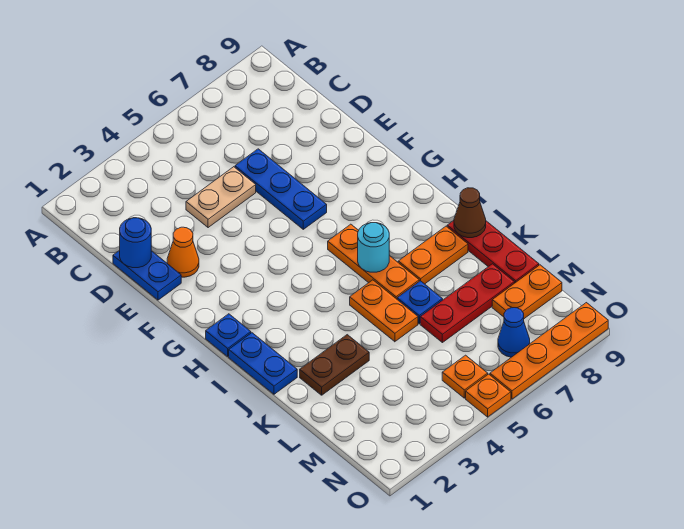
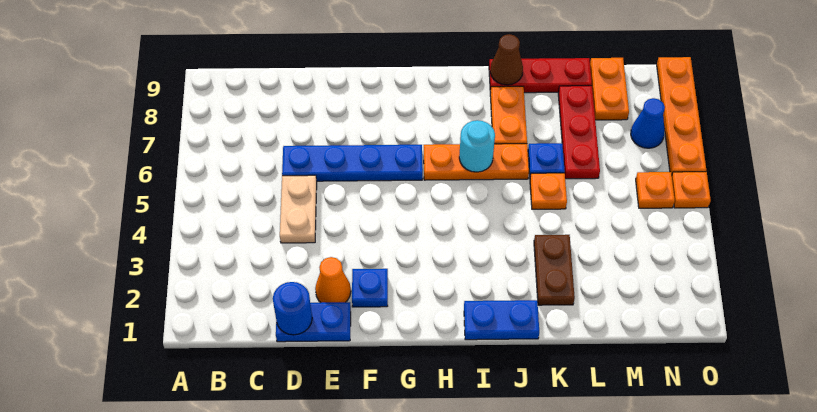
blue 1x3 plate [235,149,327,229] -> blue 1x4 plate [282,145,423,181]
blue 1x1 plate [206,314,251,357] -> blue 1x1 plate moved to [352,269,388,307]
orange 1x2 plate [350,280,418,342] -> orange 1x1 plate [530,173,567,209]

